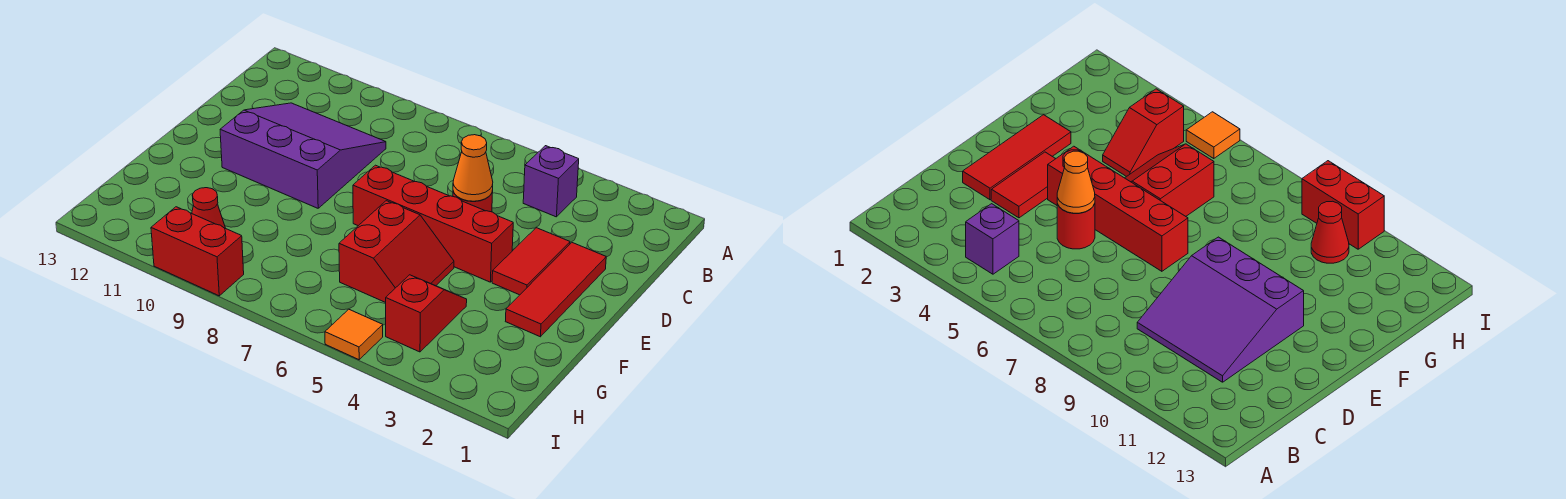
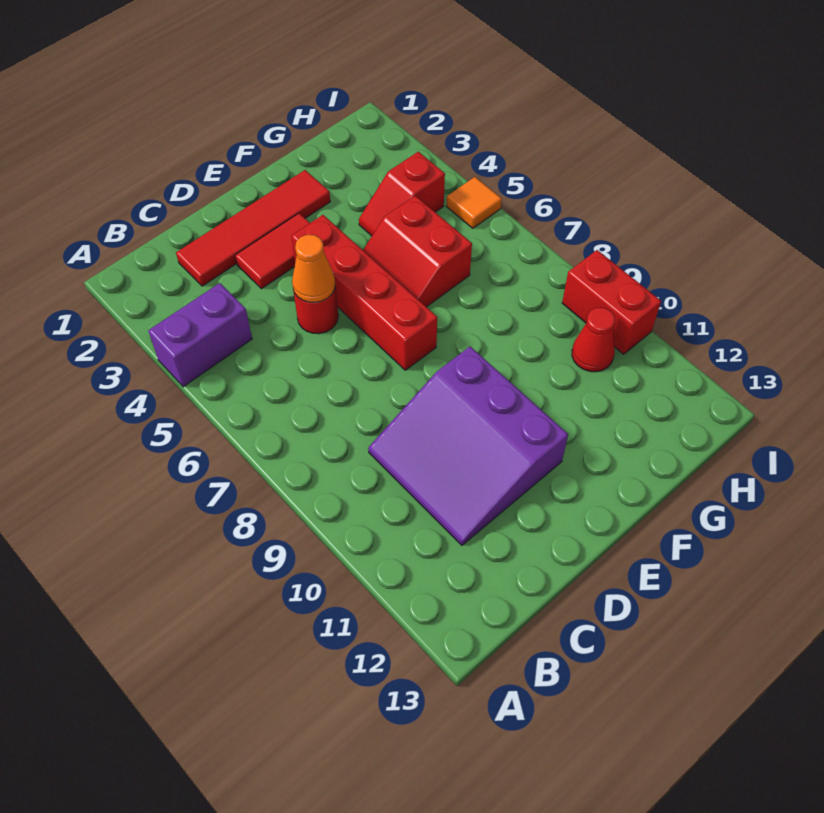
purple 1x1 brick [523,146,579,217] -> purple 1x2 brick [148,283,252,387]
red 1x3 tile [505,243,606,337] -> red 1x4 tile [176,170,330,286]
red 2x2 slope [339,201,454,303] -> red 2x2 slope turned to [363,196,472,307]

